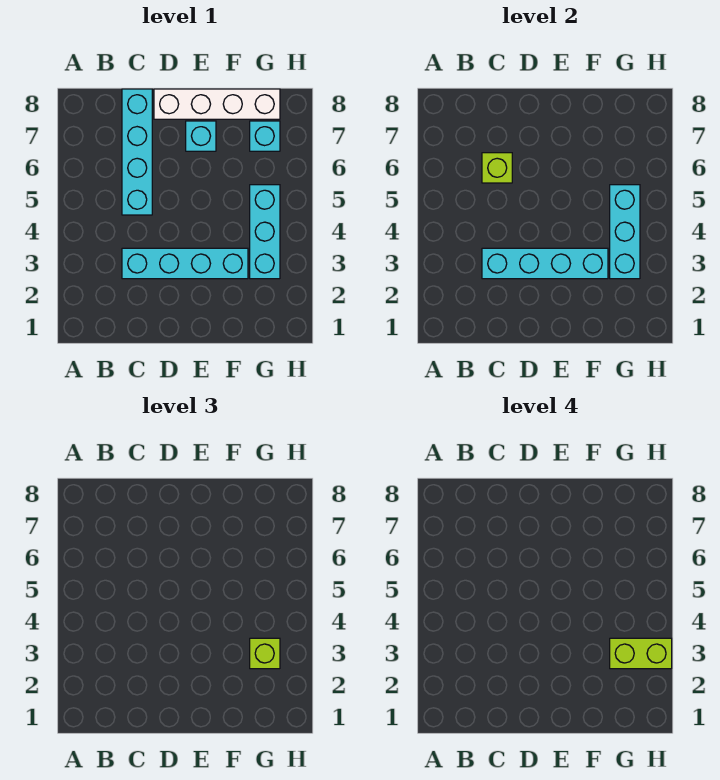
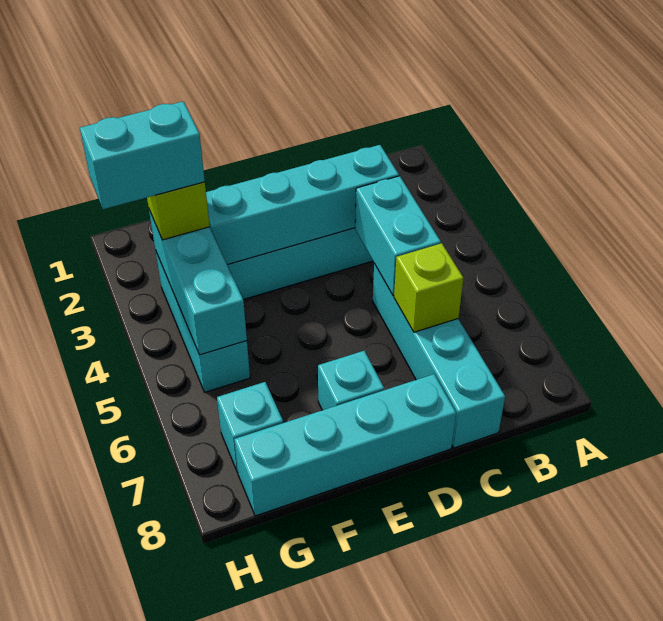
none -> cyan 1x2 brick [355,176,441,296]
white 1x4 brick [154,89,280,119] -> cyan 1x4 brick [234,374,456,516]
lime 1x2 brick [610,638,672,669] -> cyan 1x2 brick [80,101,205,209]

